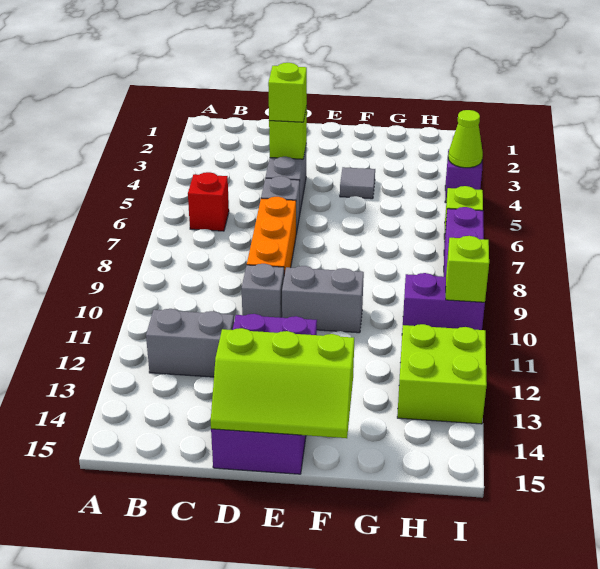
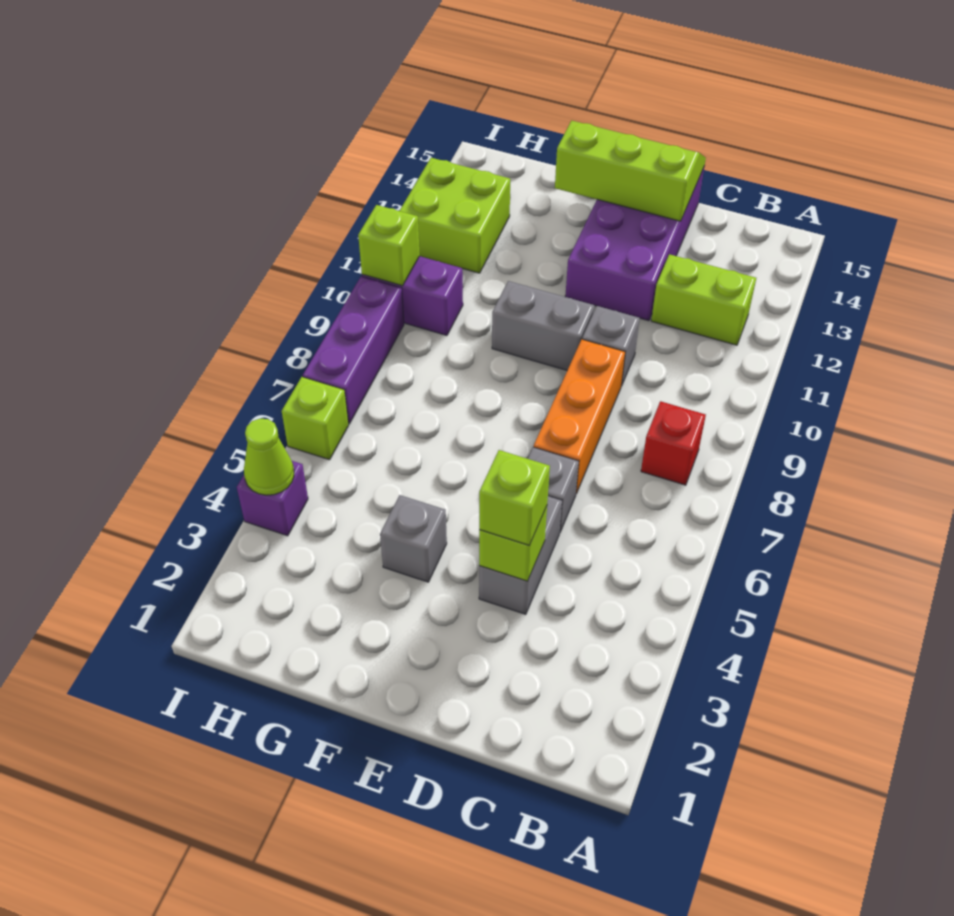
red 1x1 brick [188,172,229,231] -> red 1x1 brick moved to [641,401,706,485]
grey 1x2 brick [146,309,234,377] -> lime 1x2 brick [651,254,756,345]
grey 1x1 tile [340,167,375,199] -> grey 1x1 brick [380,495,447,582]

